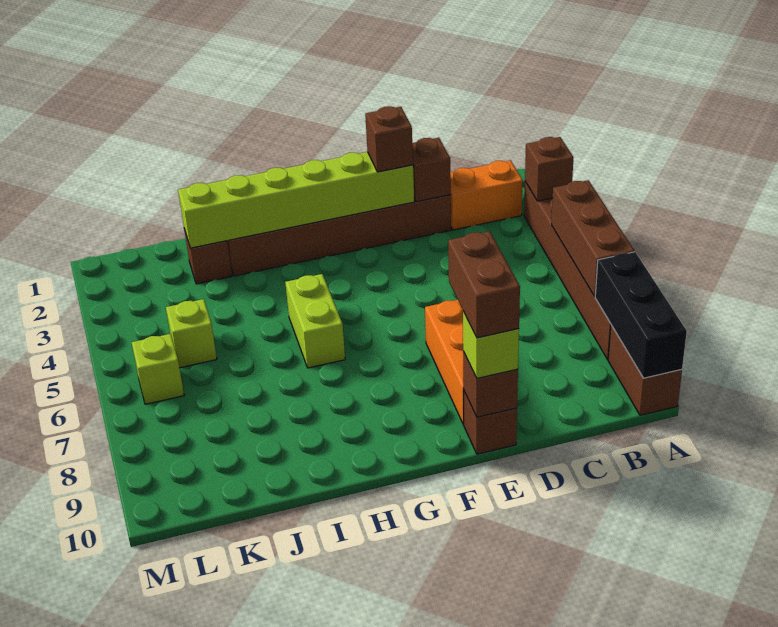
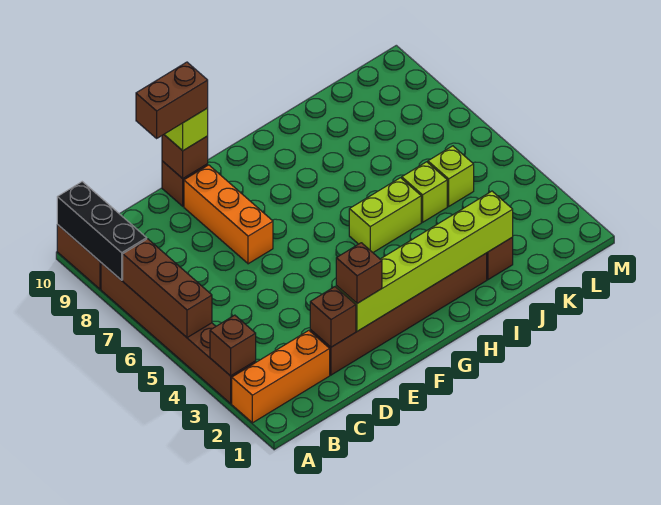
orange 1x2 brick [450,160,523,230] -> orange 1x3 brick [232,331,330,423]
brown 1x2 brick [448,231,520,338] -> brown 1x2 brick turned to [136,62,208,138]
lime 1x2 brick [285,274,345,368] -> lime 1x2 brick turned to [349,178,421,252]
lime 1x1 brick [132,334,184,404] -> lime 1x1 brick moved to [402,162,447,222]

